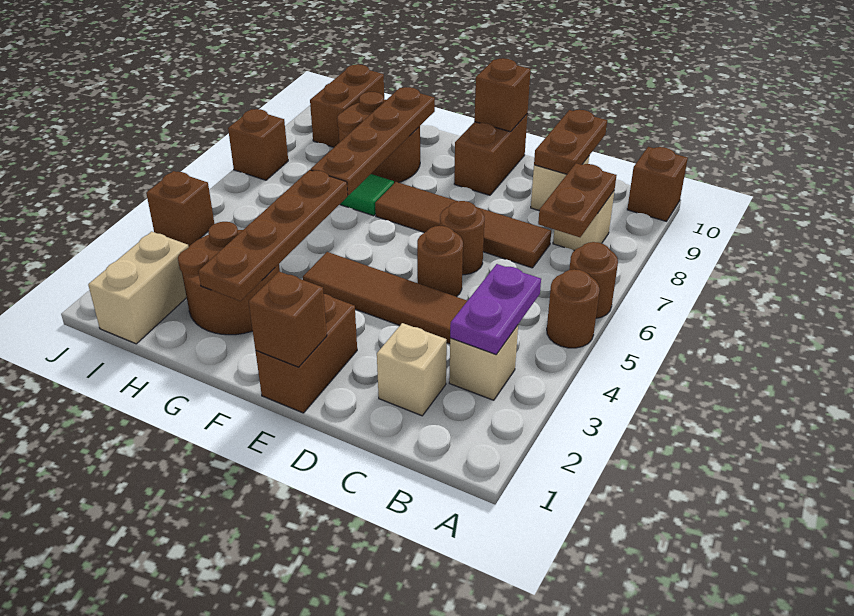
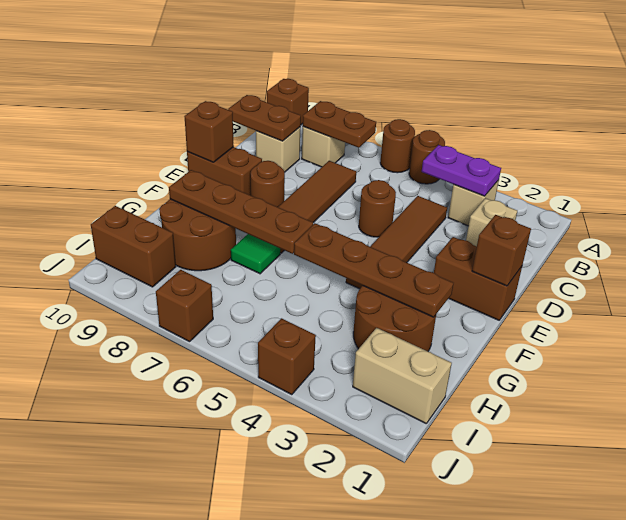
brown 1x1 round brick [440,201,484,275] -> brown 1x1 round brick moved to [251,161,285,207]

